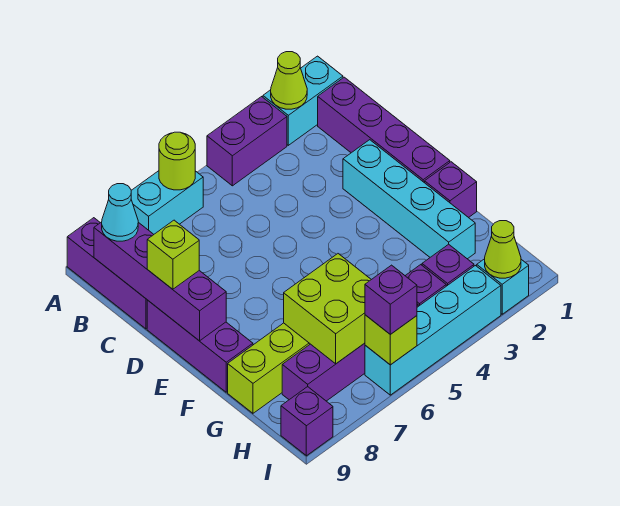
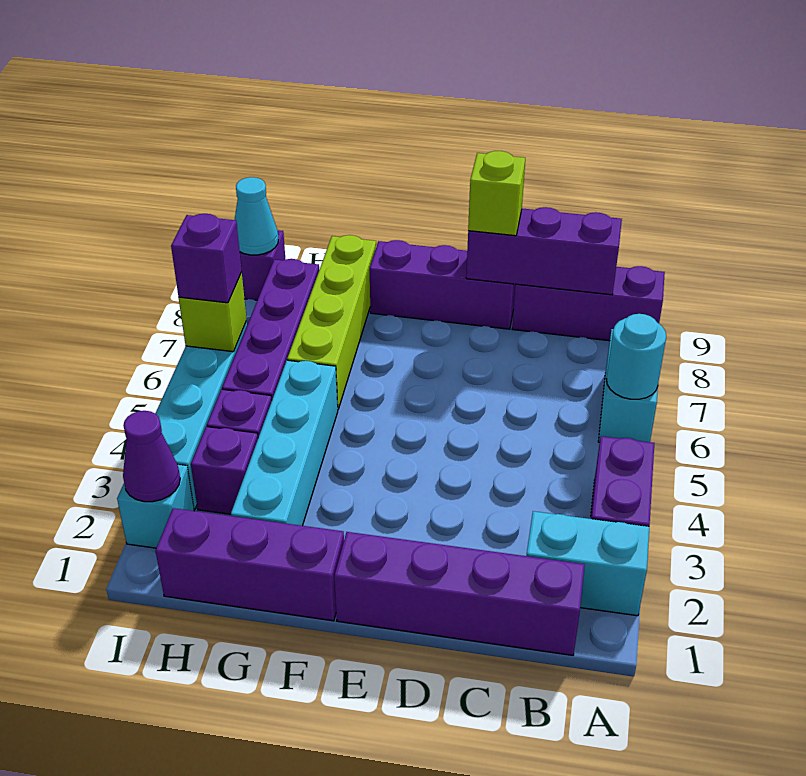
cyan 1x2 brick [263,56,343,145] -> cyan 1x2 brick turned to [526,511,649,616]
lime 1x1 cone [271,52,307,109] -> none
lime 1x1 round brick [159,132,195,190] -> cyan 1x1 round brick [606,314,666,399]
purple 1x4 brick [94,222,226,341] -> purple 1x3 brick [466,207,622,295]
cyan 1x1 cone [102,184,138,241] -> cyan 1x1 cone moved to [235,177,278,255]
cyan 1x4 brick [343,140,475,259] -> cyan 1x4 brick turned to [231,360,338,526]
purple 1x1 brick [425,162,477,218] -> purple 1x3 brick [156,508,344,621]
lime 2x2 brick [284,254,371,364] -> none
lime 1x1 cone [485,221,521,278] -> purple 1x1 cone [123,411,180,502]

